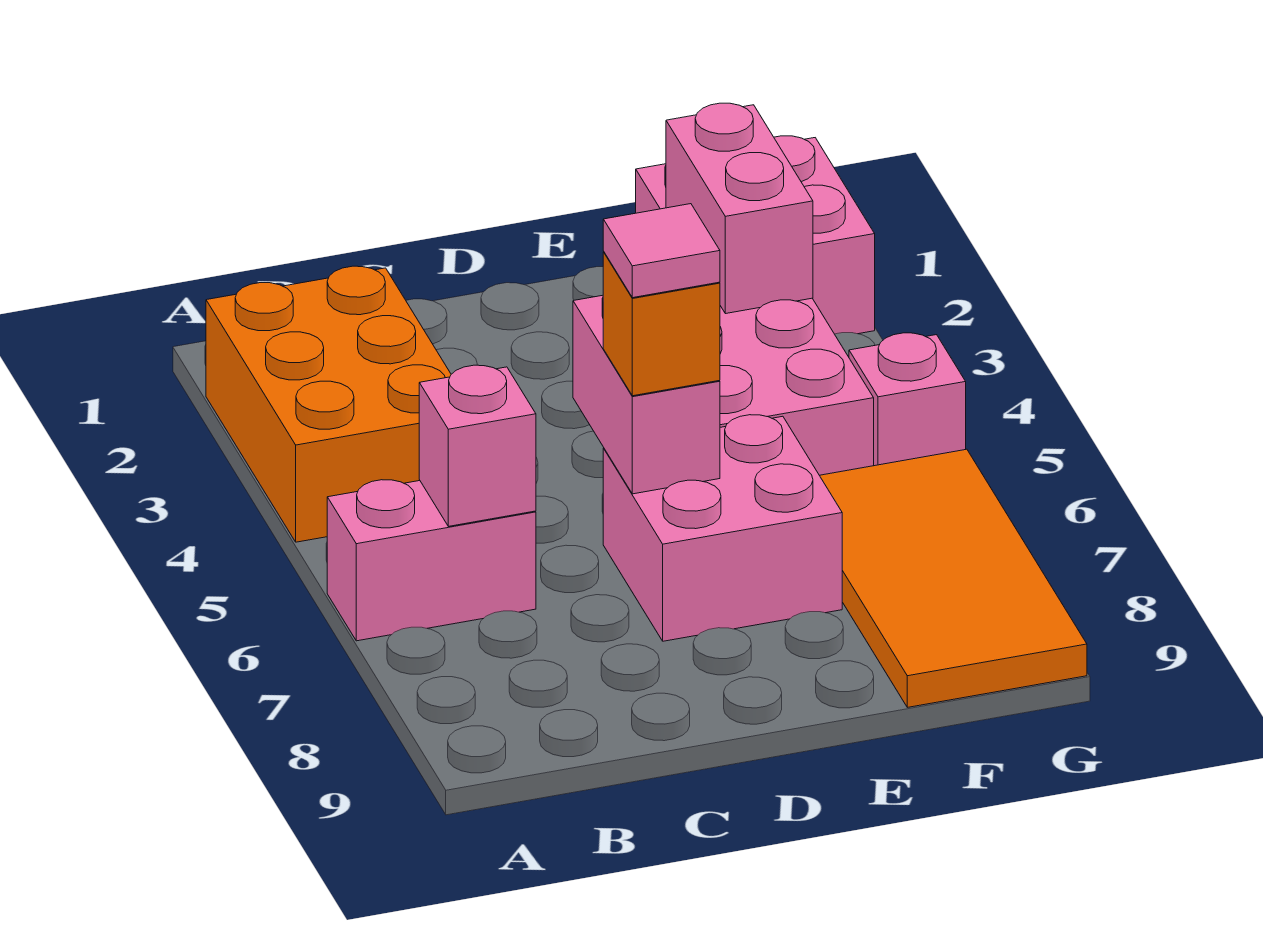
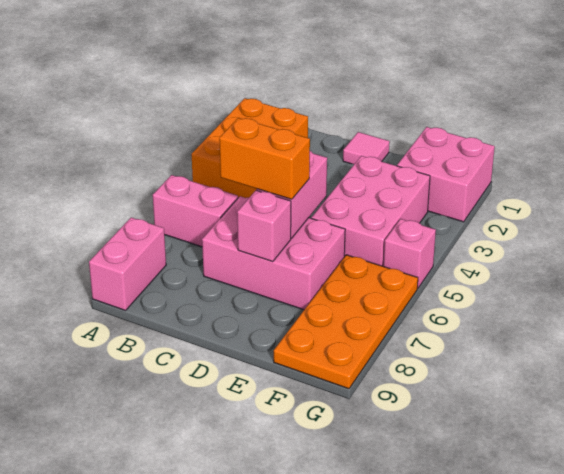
pink 1x1 brick [419,365,536,526] -> pink 1x1 brick moved to [237,190,291,262]
pink 2x2 brick [603,415,842,641] -> pink 2x3 brick [202,196,345,310]
orange 1x1 brick [603,252,720,396] -> orange 1x2 brick [219,118,310,199]
pink 1x1 tile [603,204,720,298] -> pink 1x1 tile moved to [343,132,390,164]
pink 1x2 brick [666,103,813,314] -> pink 1x2 brick moved to [89,217,166,310]
orange 2x4 tile [820,449,1087,707] -> orange 2x4 plate [274,255,418,389]

